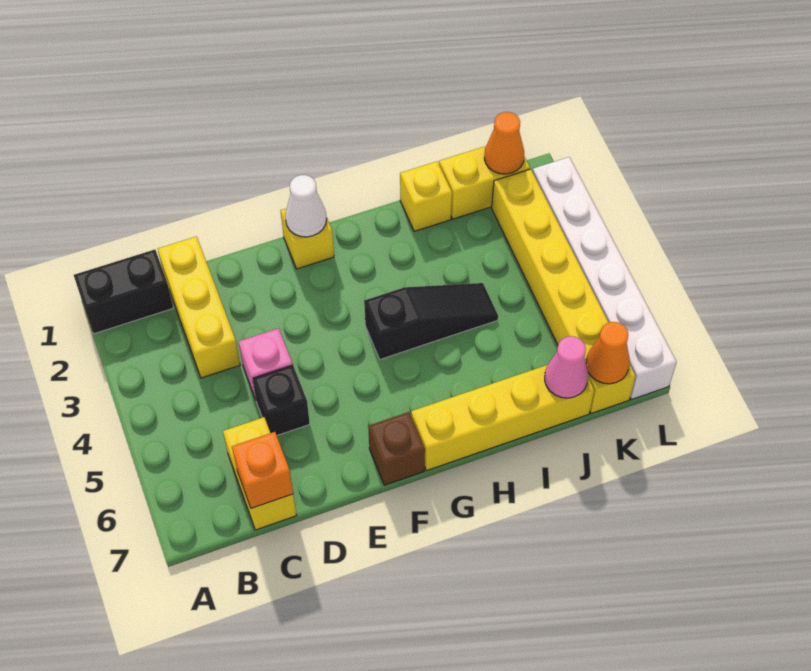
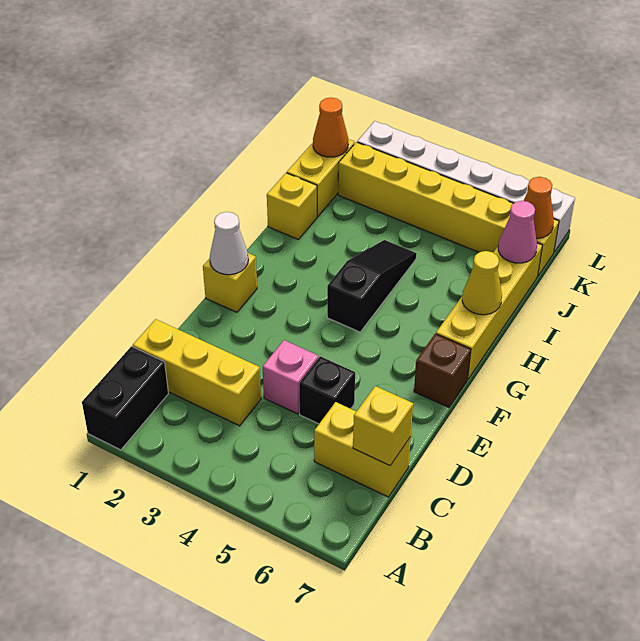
orange 1x1 brick [232,432,293,508] -> yellow 1x1 brick [353,386,413,466]
none -> yellow 1x1 cone [462,251,502,315]

